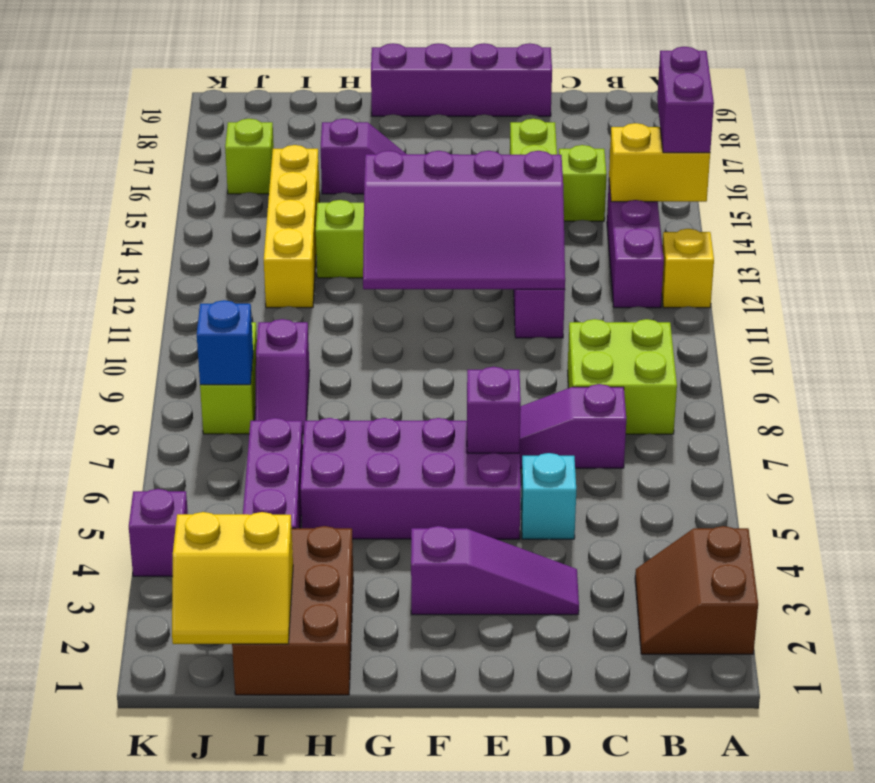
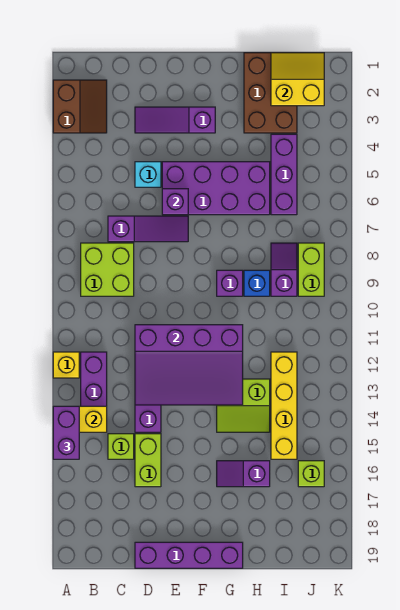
purple 3x4 slope [363,151,565,289] -> purple 3x4 slope turned to [135,325,243,405]
blue 1x1 brick [197,300,253,385] -> blue 1x1 brick moved to [244,270,270,296]
purple 1x1 brick [129,489,188,576] -> purple 1x1 brick moved to [217,270,243,296]

